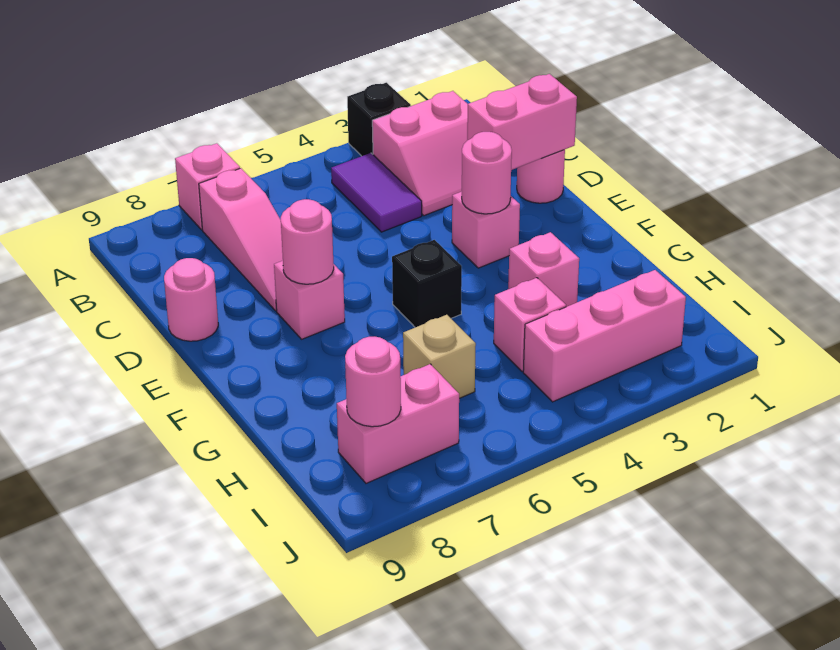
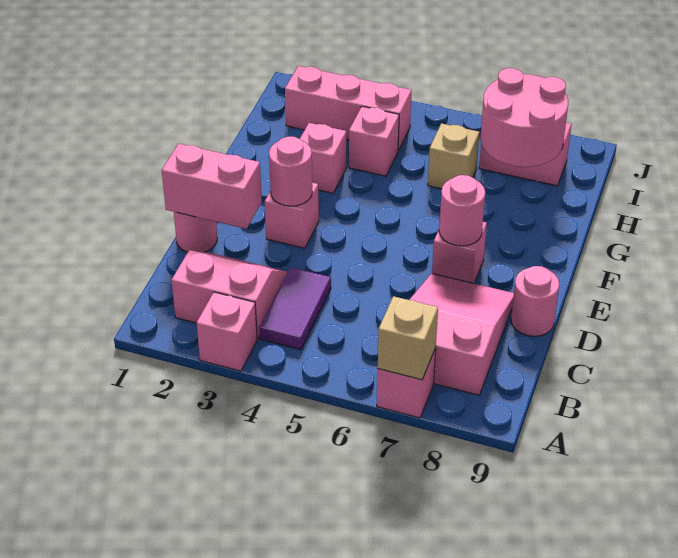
black 1x1 brick [347,83,411,156] -> pink 1x1 brick [197,292,257,371]
none -> tan 1x1 brick [378,296,438,380]
pink 1x3 slope [199,168,283,311] -> pink 2x3 slope [410,273,514,395]
black 1x1 brick [392,240,462,327] -> none
pink 1x1 round brick [345,336,401,427] -> pink 2x2 round brick [480,68,568,167]

